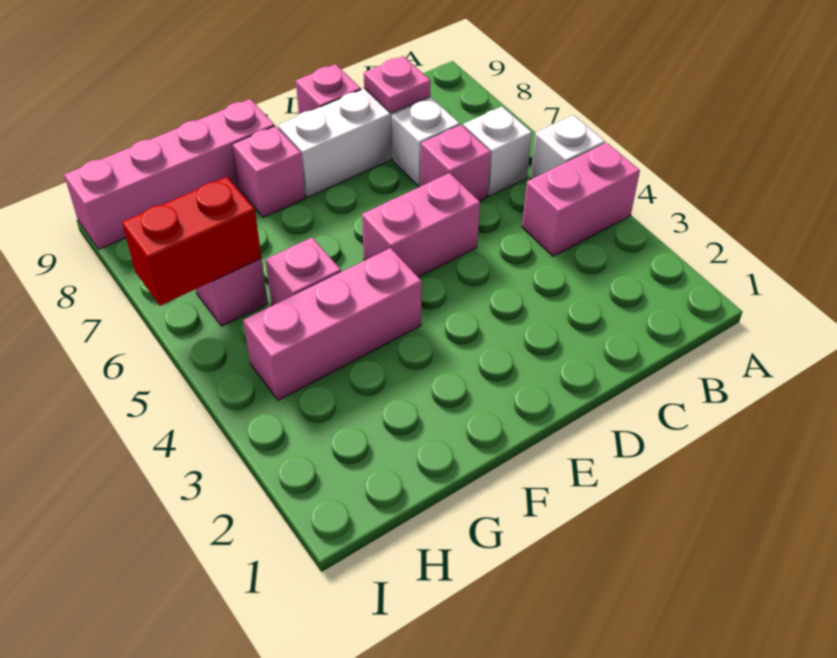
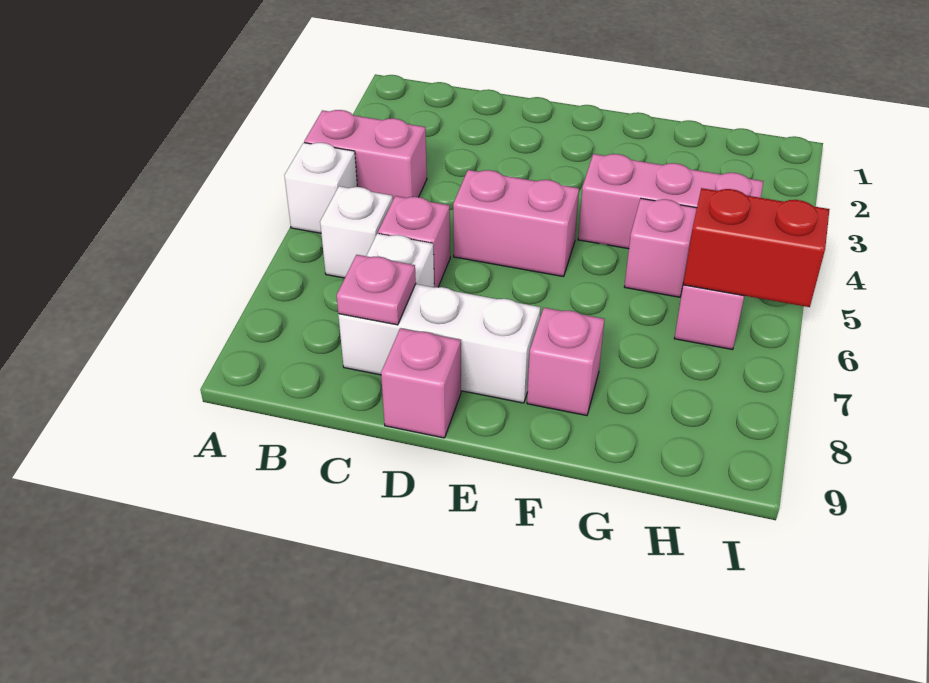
pink 1x4 brick [64,99,275,249] -> none

